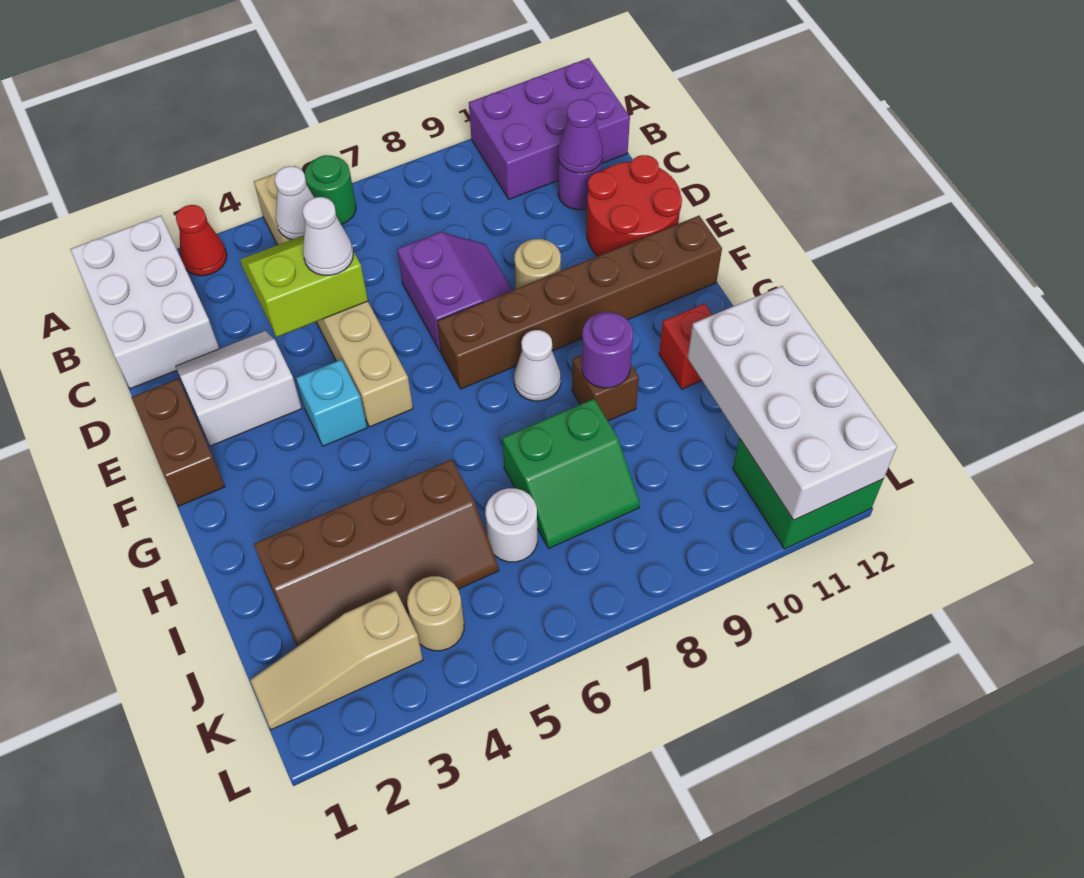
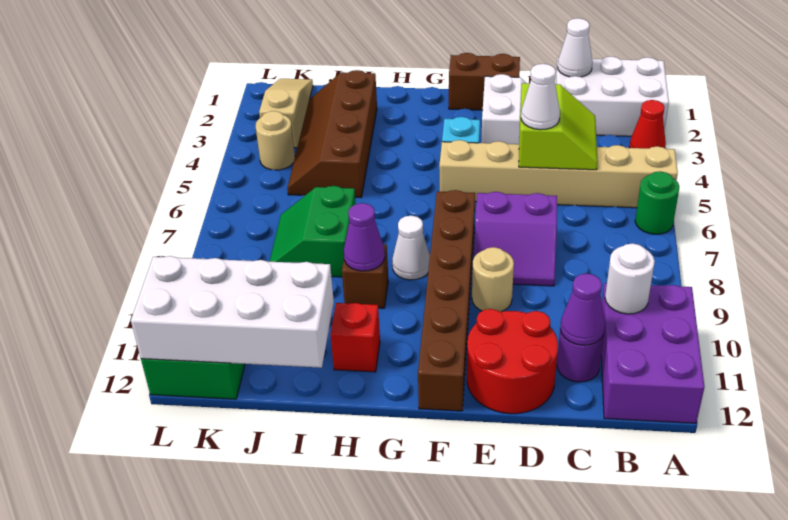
white 1x1 cone [275,166,314,240] -> white 1x1 cone moved to [557,18,593,77]
purple 1x1 round brick [582,312,633,388] -> purple 1x1 cone [344,203,385,271]
white 1x1 round brick [485,488,537,562] -> white 1x1 round brick moved to [605,243,655,314]

